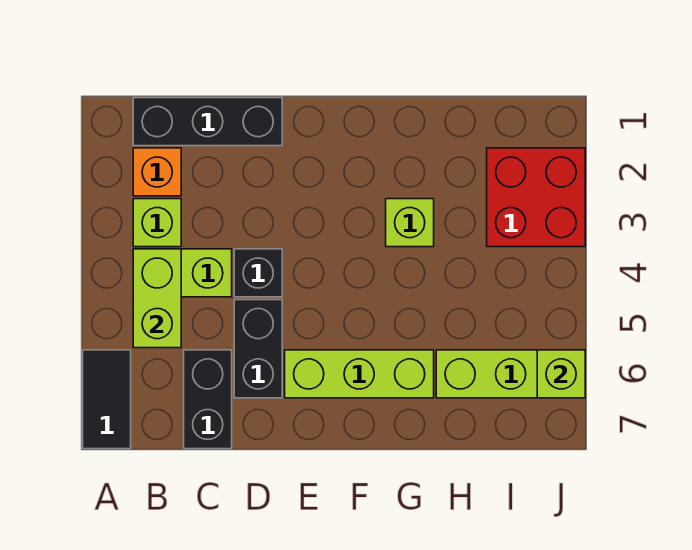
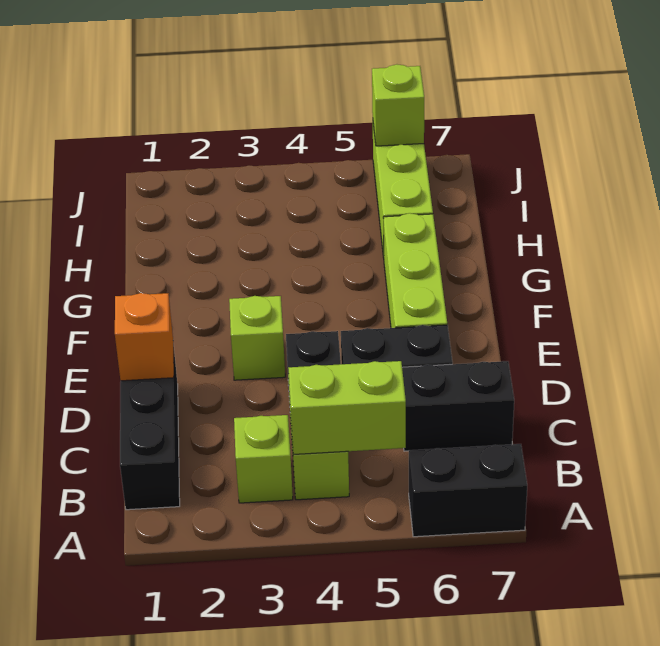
black 1x2 tile [83,350,131,449] -> black 1x2 brick [409,444,527,537]
orange 1x1 brick [133,148,181,196] -> orange 1x1 brick moved to [115,293,174,381]
lime 1x1 brick [386,199,434,247] -> lime 1x1 brick moved to [229,296,285,380]
red 2x2 brick [487,148,585,247] -> none

